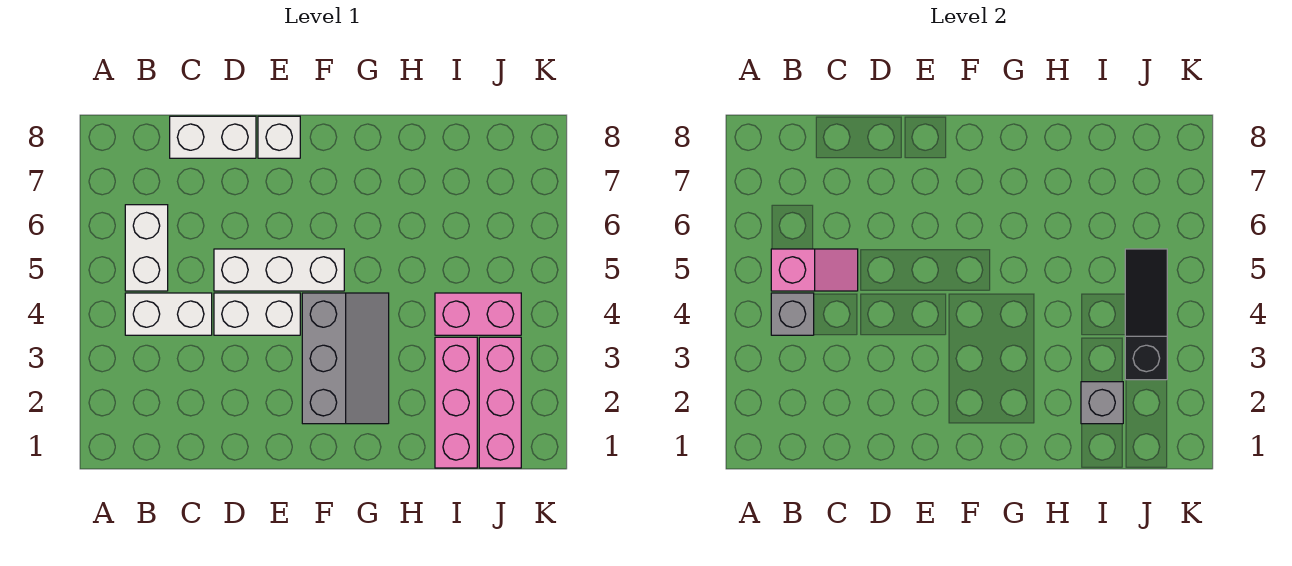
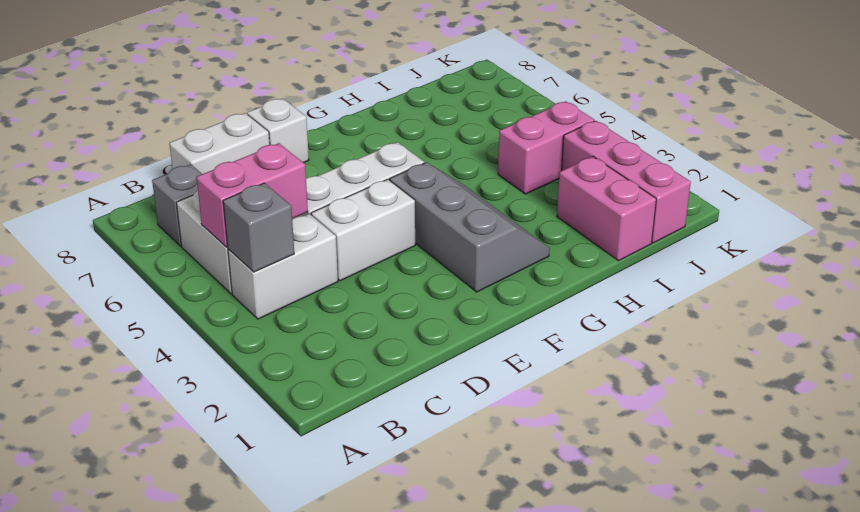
pink 1x2 slope [771,249,858,291] -> pink 1x2 brick [196,143,308,247]
pink 1x3 brick [435,337,477,468] -> pink 1x2 brick [557,157,656,261]
grey 1x1 brick [1081,382,1123,424] -> grey 1x1 brick moved to [152,164,202,246]
black 1x3 slope [1125,249,1167,380] -> none

